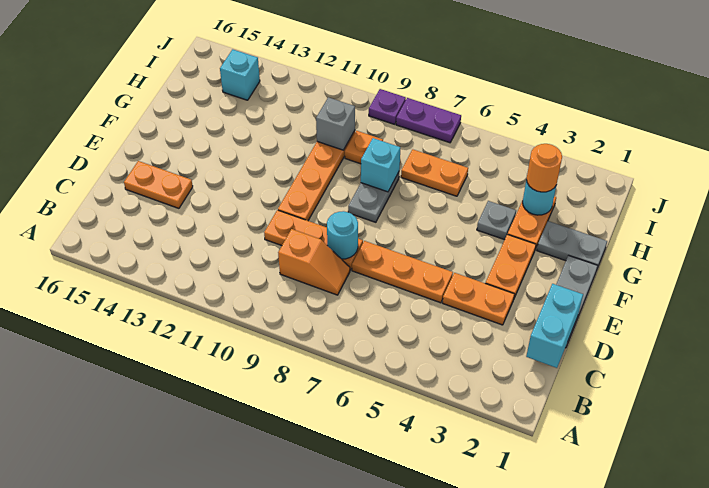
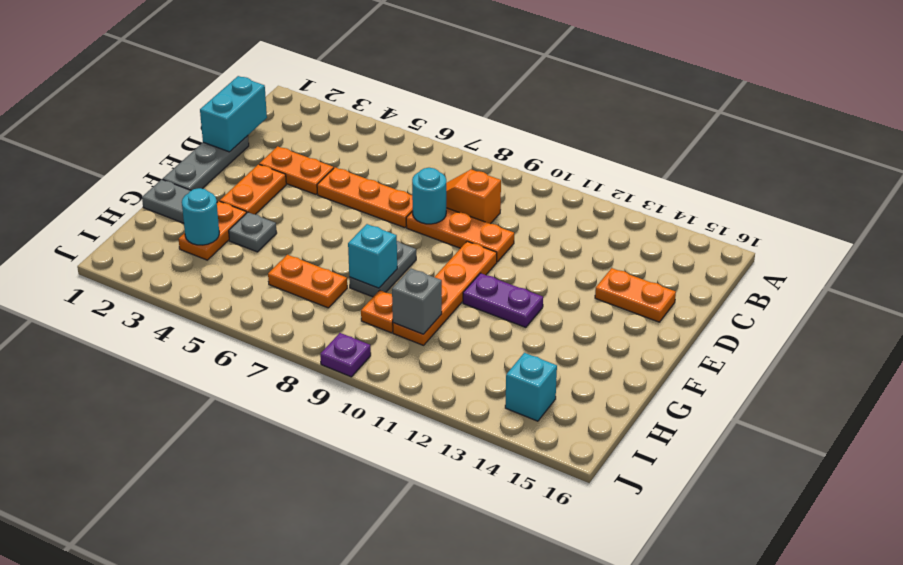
orange 1x1 round brick [527,144,562,192] -> none
purple 1x2 plate [396,98,461,143] -> purple 1x2 plate moved to [463,273,543,327]

